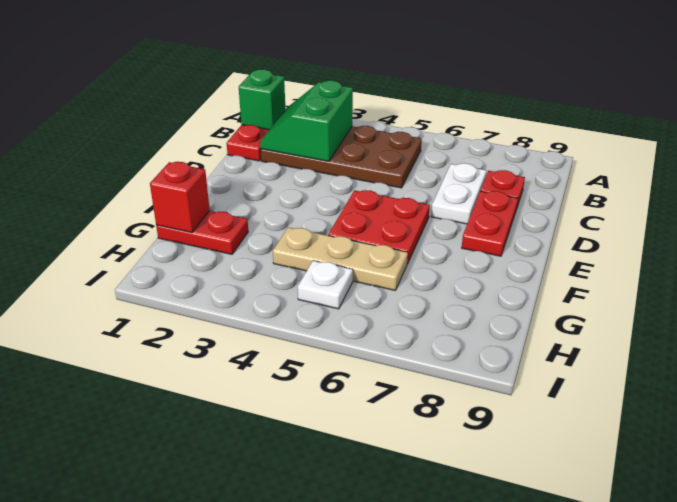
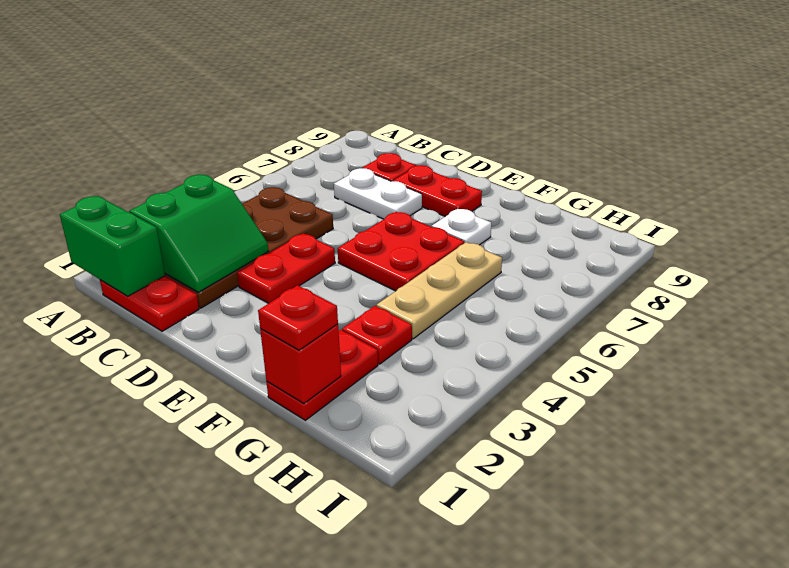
green 1x1 brick [239,70,285,130] -> green 1x2 brick [60,196,165,296]
green 2x2 slope [260,81,353,161] -> green 2x2 slope turned to [129,175,268,292]
none -> red 1x2 plate [237,234,335,303]
none -> red 1x1 plate [258,285,338,350]
none -> red 1x1 plate [342,306,412,364]
white 1x1 plate [298,261,353,309] -> white 1x1 plate moved to [432,209,491,245]

